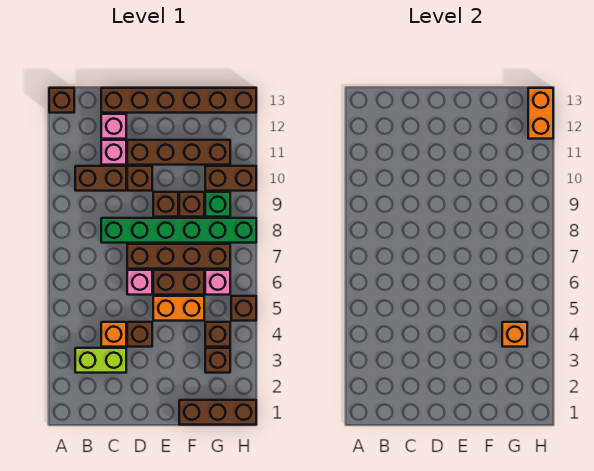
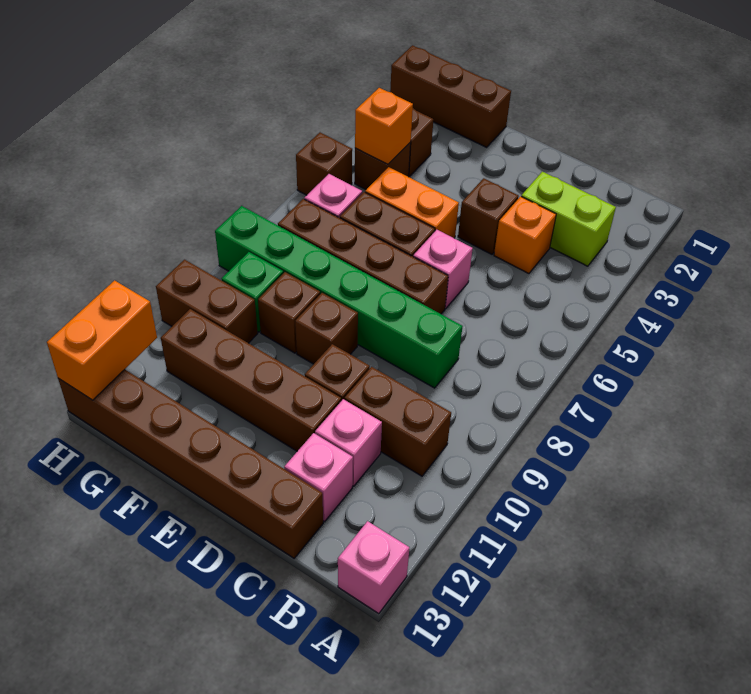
brown 1x1 brick [49,88,74,113] -> pink 1x1 brick [338,521,409,614]

